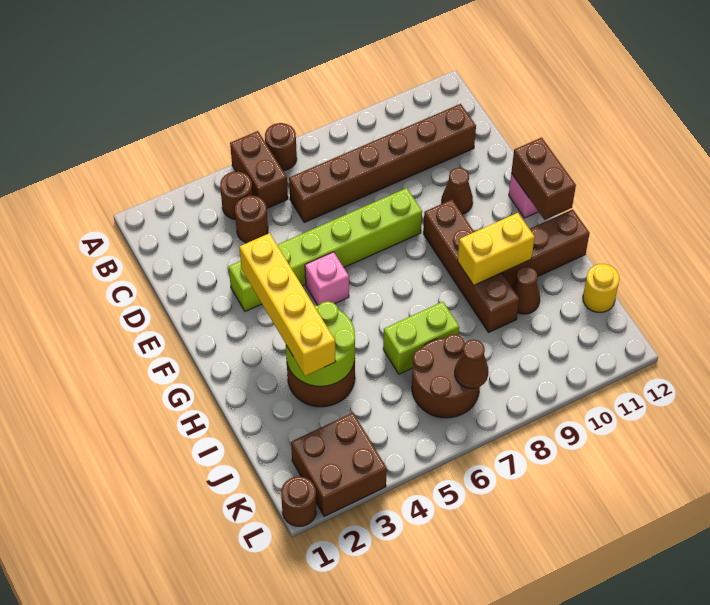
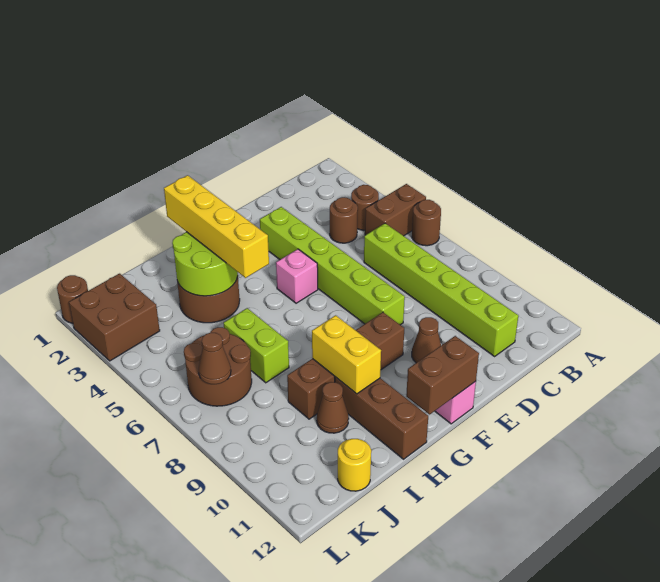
brown 1x6 brick [289,104,476,222] -> lime 1x6 brick [364,223,518,356]
yellow 1x4 brick [239,233,336,376] -> yellow 1x4 brick turned to [164,175,269,278]

